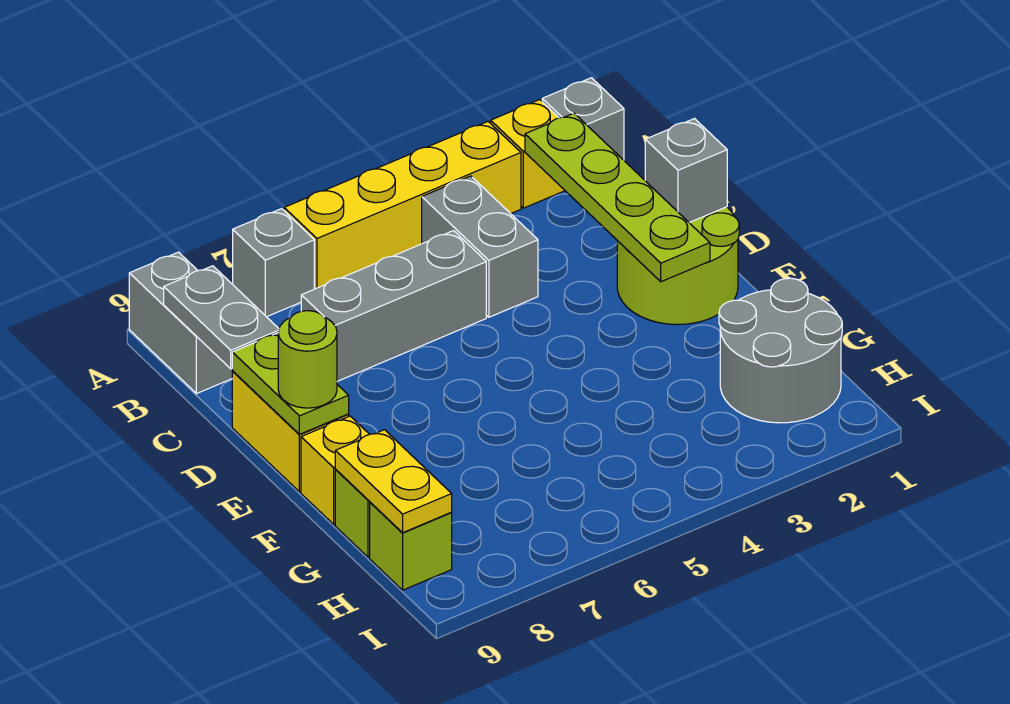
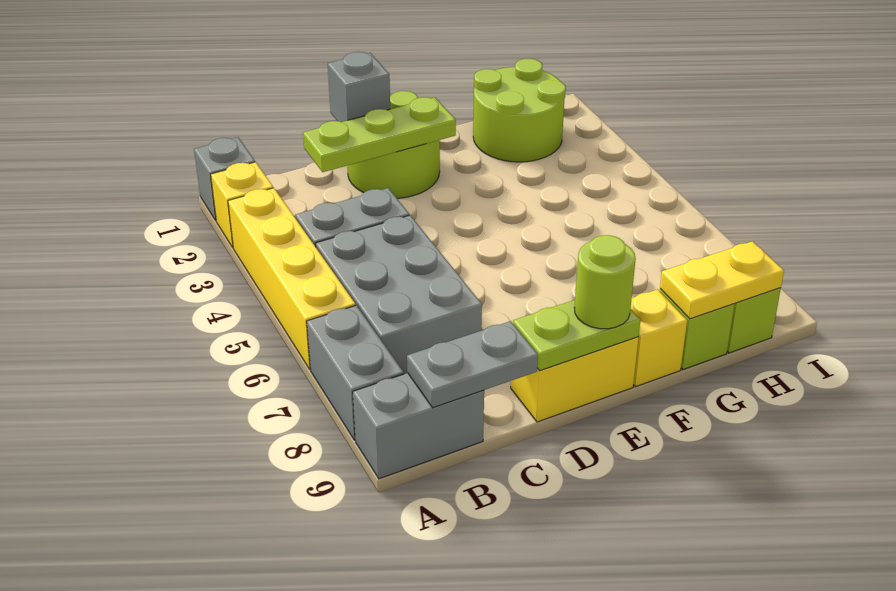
grey 1x1 brick [233,209,314,317] -> grey 1x2 brick [307,305,404,440]
lime 1x4 plate [525,113,710,282] -> lime 1x3 plate [303,97,456,172]
grey 1x3 brick [301,231,486,381] -> grey 2x3 brick [316,215,482,374]
grey 2x2 round brick [719,278,842,423] -> lime 2x2 round brick [473,58,566,162]

